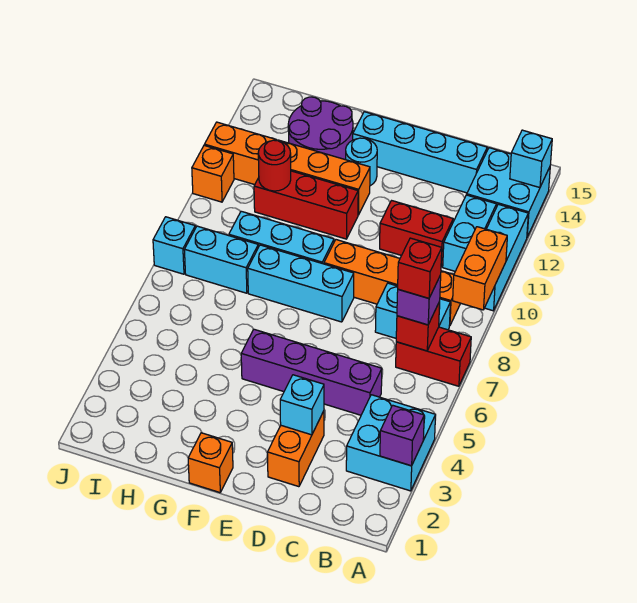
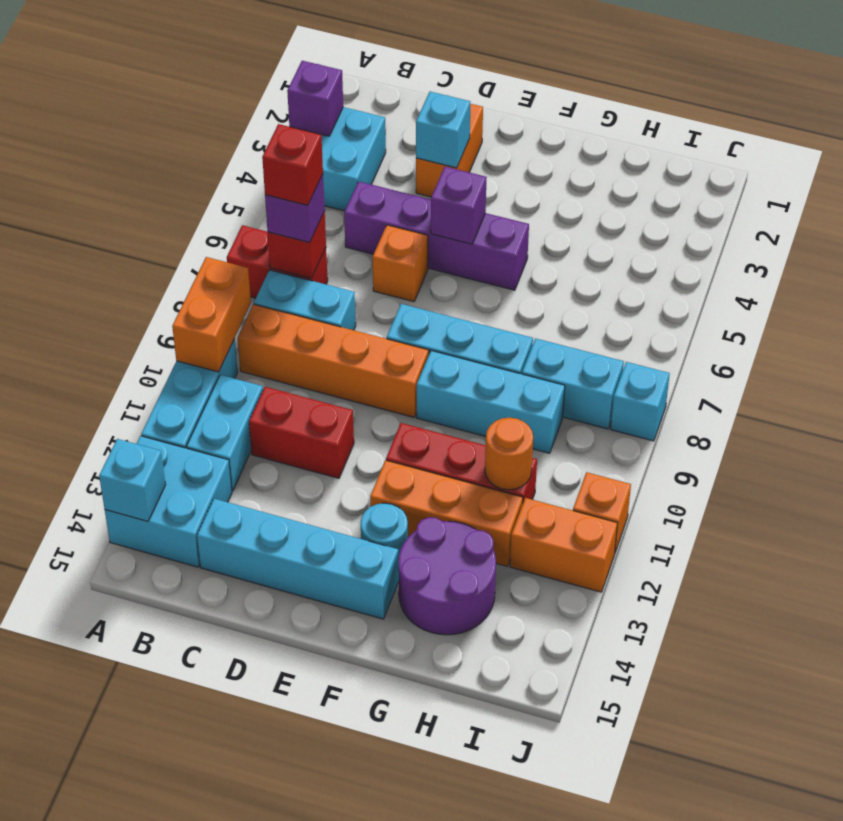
none -> purple 1x1 brick [431,167,487,244]
orange 1x1 brick [188,433,233,493] -> orange 1x1 brick moved to [373,225,428,302]
red 1x1 round brick [258,140,291,191] -> orange 1x1 round brick [485,418,533,490]

